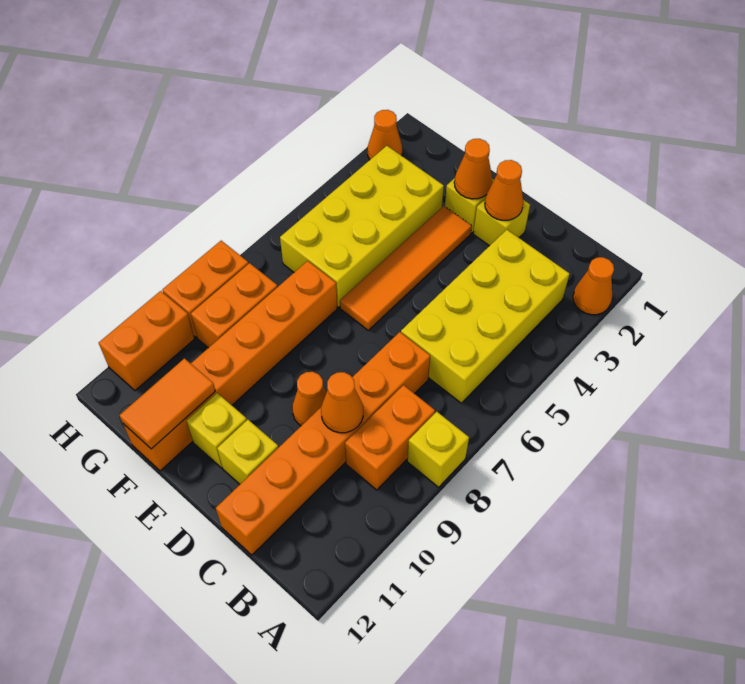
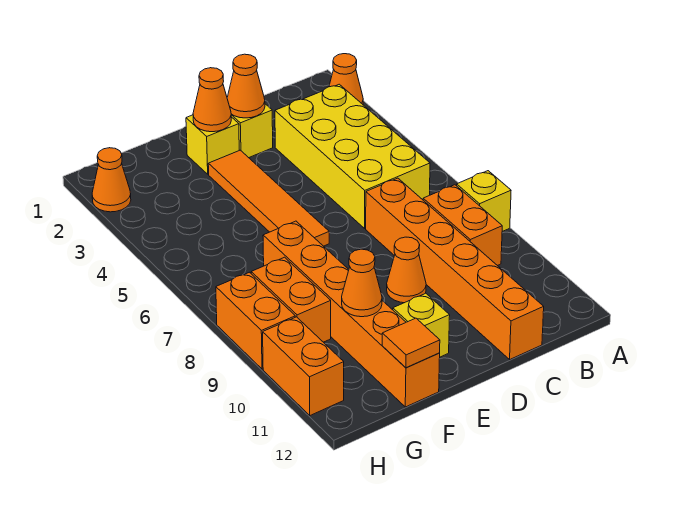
orange 1x1 cone [321,372,363,433] -> orange 1x1 cone moved to [342,249,382,317]
yellow 1x1 brick [217,420,278,484] -> none
yellow 2x4 brick [280,146,444,307] -> none
orange 1x2 tile [120,358,215,449] -> orange 1x1 tile [382,318,440,368]

